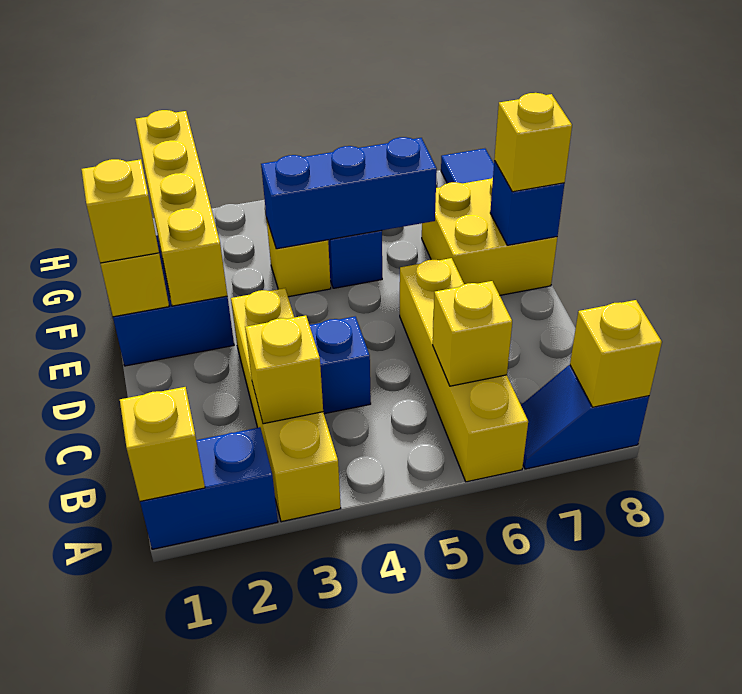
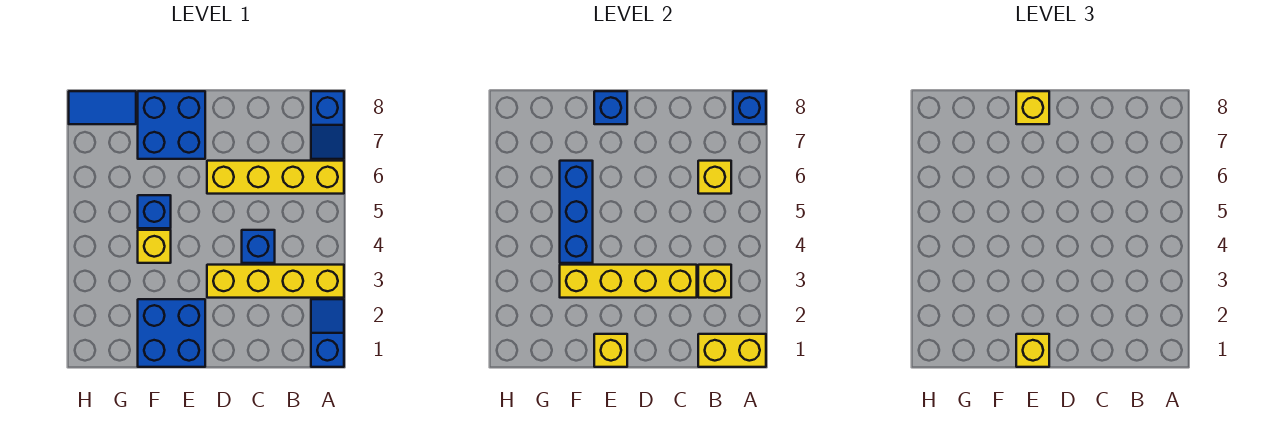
blue 1x2 brick [140,427,278,549] -> blue 1x2 slope [311,299,344,367]
yellow 1x1 brick [120,387,205,501] -> yellow 1x2 brick [698,334,766,367]
yellow 1x1 brick [570,300,662,407] -> blue 1x1 brick [733,91,766,124]
yellow 1x4 brick [135,110,227,306] -> yellow 1x4 brick moved to [560,265,697,298]
yellow 2x2 brick [422,178,557,295] -> blue 2x2 brick [138,91,205,159]

